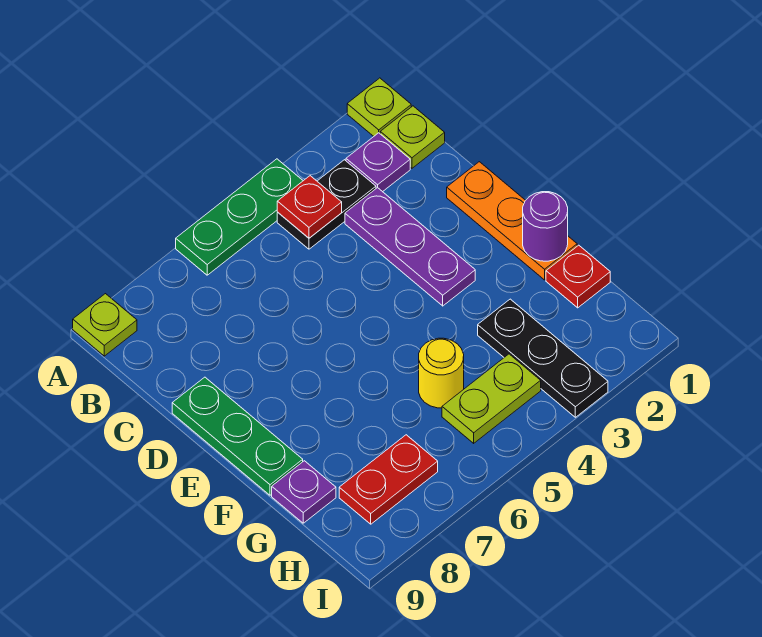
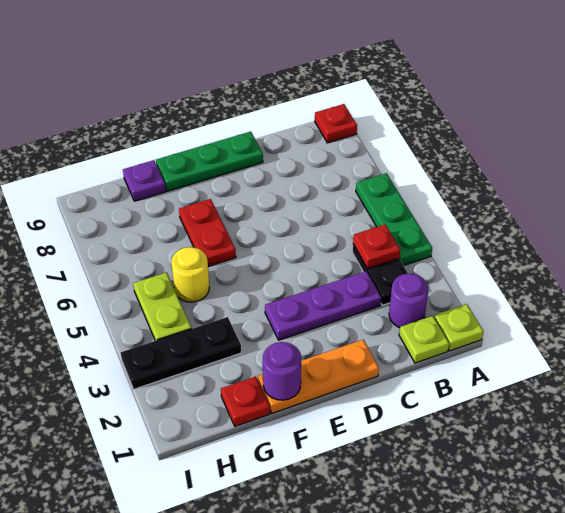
lime 1x1 plate [73,294,137,356] -> red 1x1 plate [315,104,357,143]
purple 1x1 plate [346,133,410,192] -> purple 1x1 round brick [389,274,428,328]
red 1x2 plate [339,435,438,524] -> red 1x2 plate moved to [179,199,236,267]

